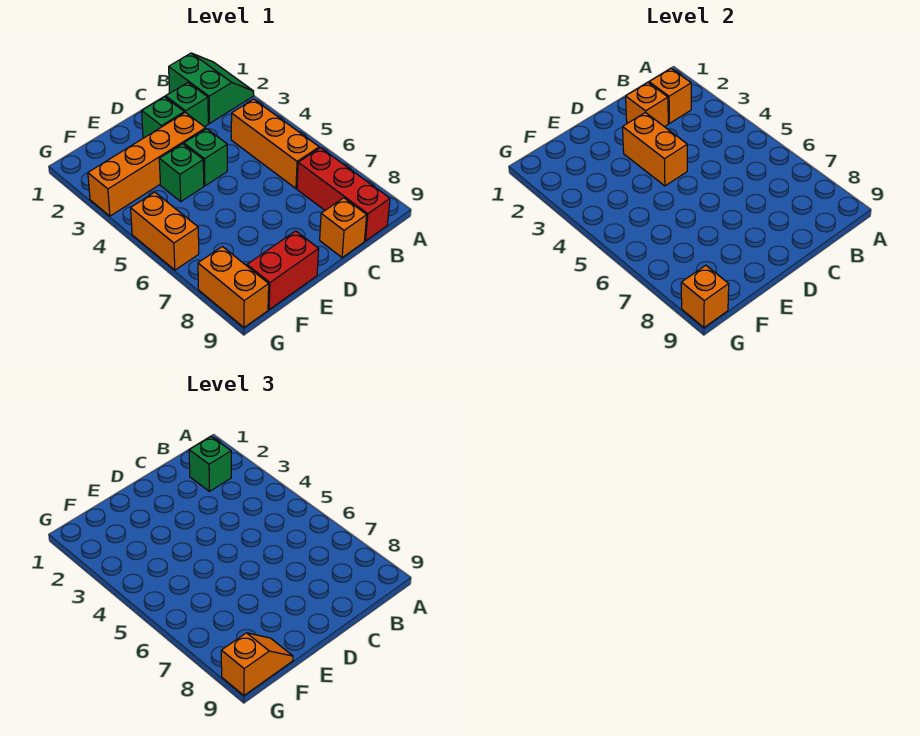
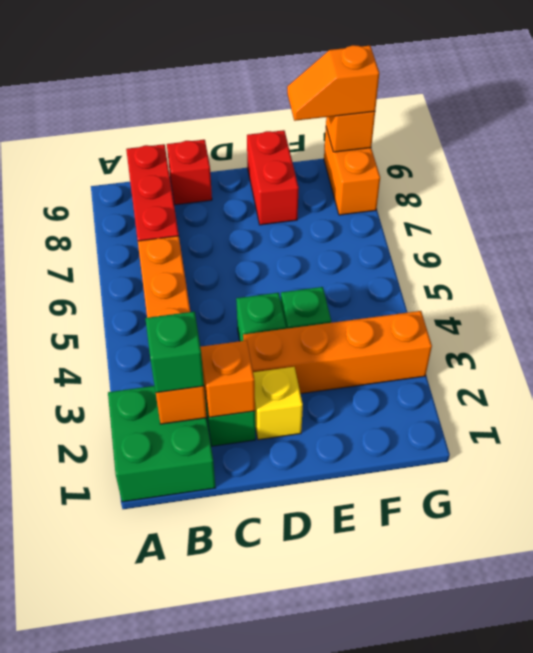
green 2x2 slope [169,53,254,123] -> green 2x2 brick [108,386,216,502]
orange 1x1 brick [320,198,367,258] -> red 1x1 brick [167,140,212,205]
green 1x1 brick [142,97,184,138] -> yellow 1x1 brick [253,367,303,440]
orange 1x2 brick [623,112,687,186] -> none
red 1x2 brick [247,231,319,309] -> red 1x2 brick turned to [247,130,299,225]
orange 1x2 brick [131,192,199,270] -> none

